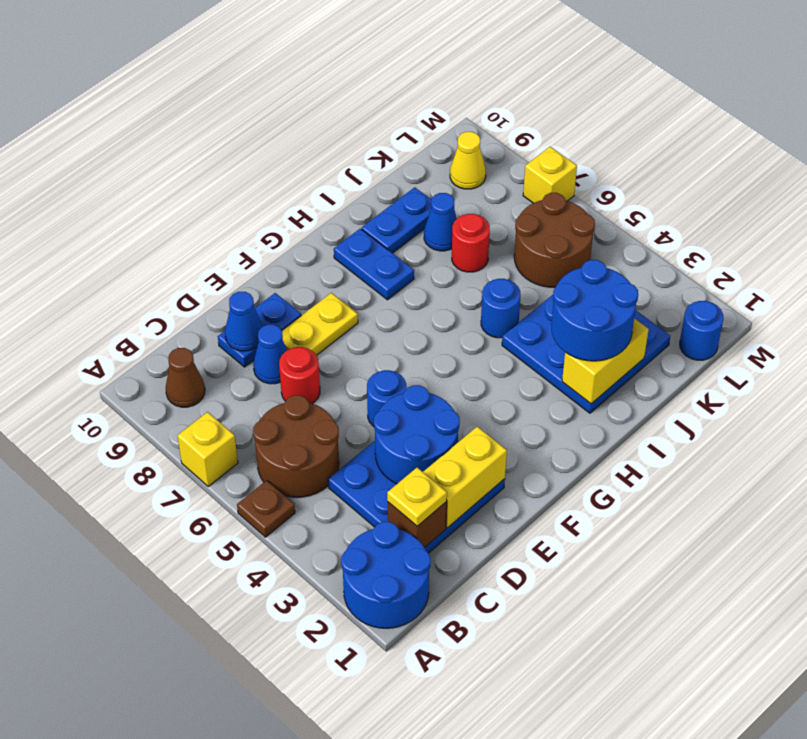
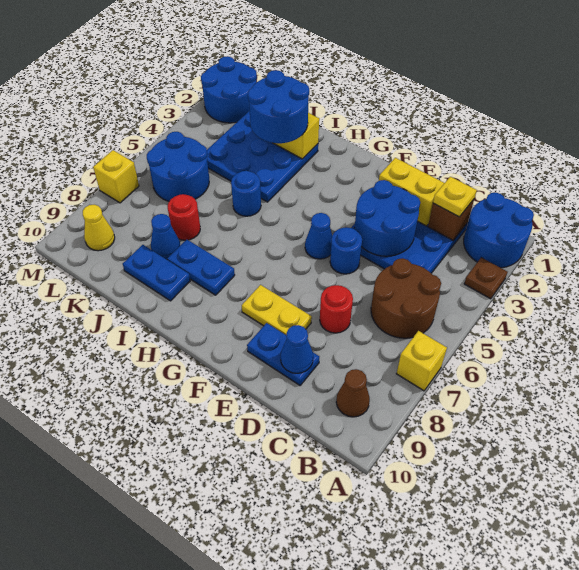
brown 1x1 plate [237,480,295,537] -> brown 1x1 plate moved to [464,258,508,299]
blue 1x1 cone [253,325,287,384] -> blue 1x1 cone moved to [305,213,332,259]
blue 1x2 plate [334,229,414,300] -> blue 1x2 plate turned to [167,240,235,295]
brown 2x2 round brick [514,193,595,287] -> blue 2x2 round brick [147,132,209,201]
blue 1x1 round brick [680,301,724,360] -> blue 2x2 round brick [201,56,257,123]

